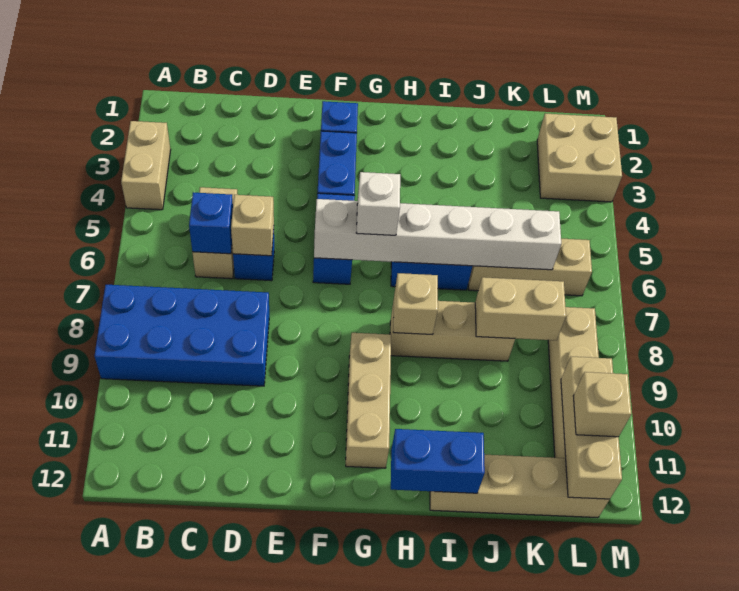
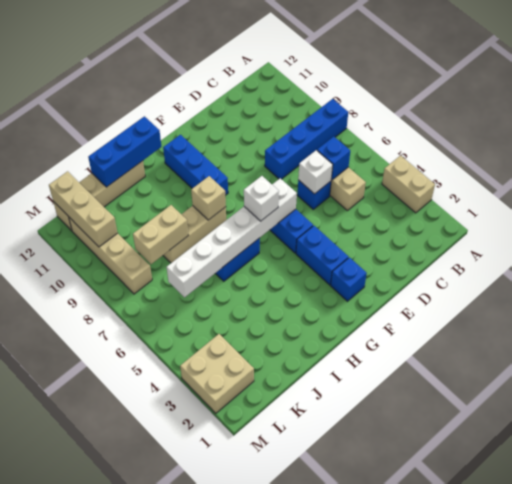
blue 2x4 brick [94,285,269,386] -> blue 1x4 brick [265,99,348,179]
tan 1x1 brick [231,195,274,256] -> white 1x1 brick [298,150,333,194]
tan 1x3 brick [346,333,391,468] -> blue 1x3 brick [163,135,228,195]
blue 1x2 brick [391,429,485,493] -> blue 1x3 brick [88,116,161,187]
tan 1x3 brick [468,239,592,296] -> none
tan 1x1 brick [573,372,631,437] -> none

